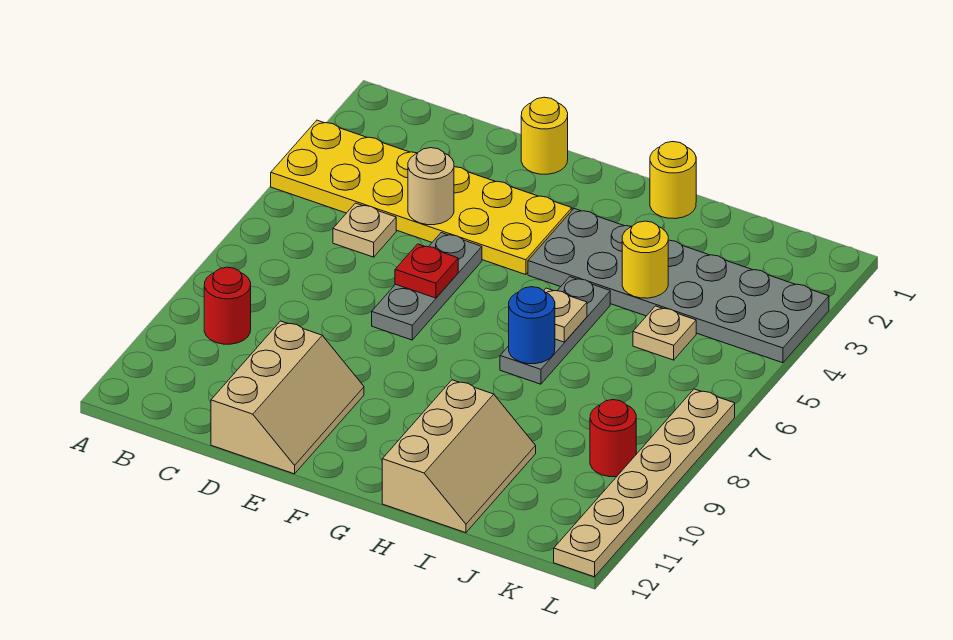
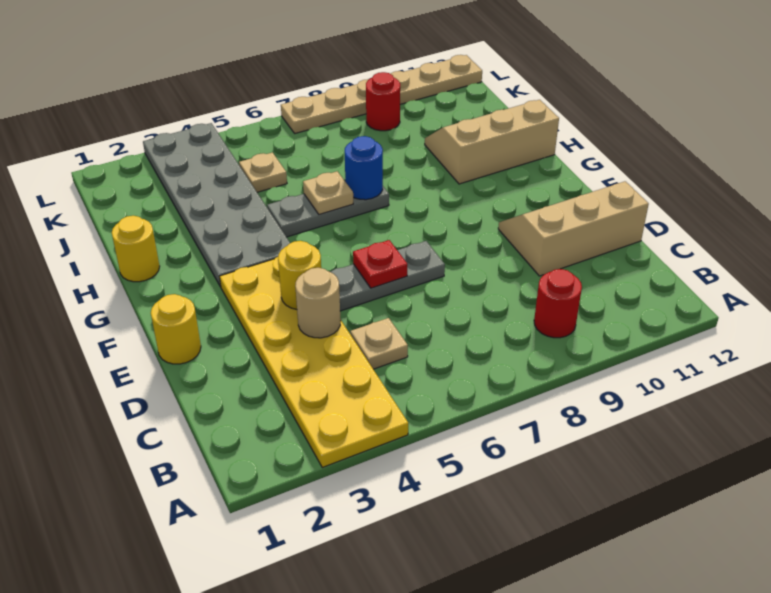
yellow 1x1 round brick [622,221,668,298] -> yellow 1x1 round brick moved to [278,241,321,309]

